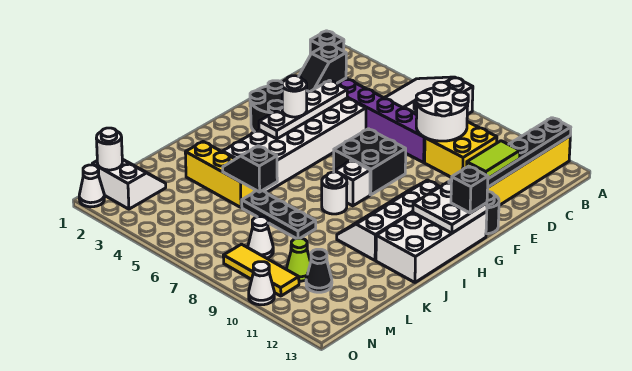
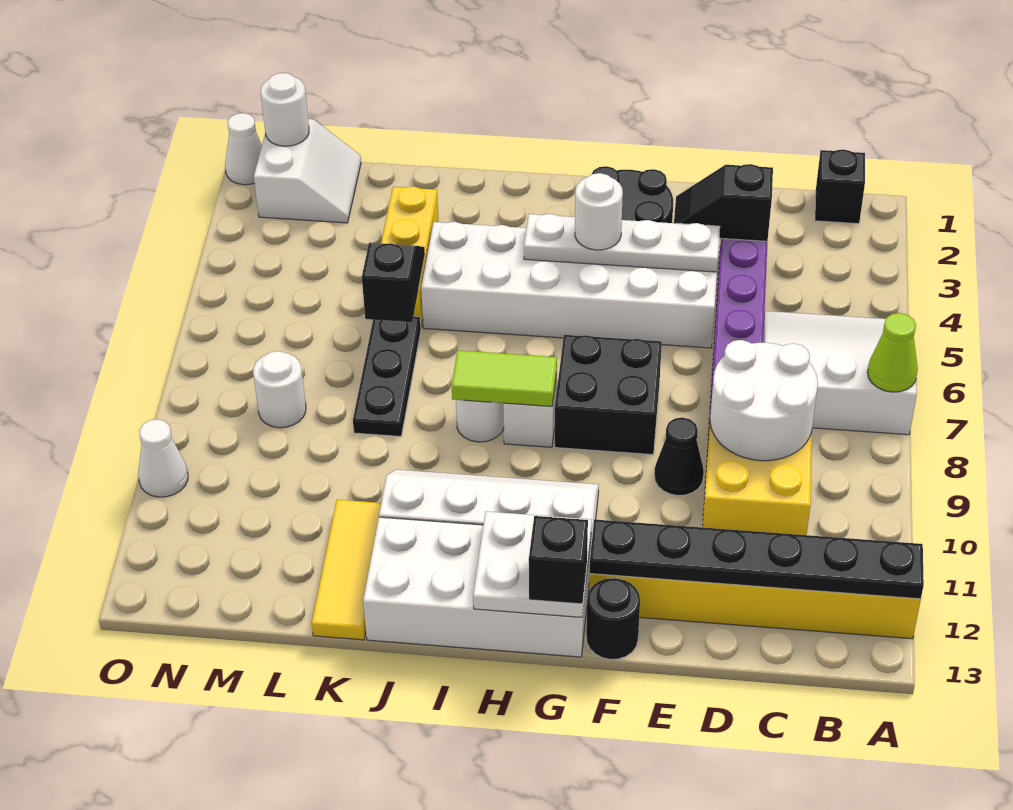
lime 1x2 tile [467,141,520,178] -> lime 1x2 tile moved to [452,350,557,406]
white 1x1 cone [248,217,273,258] -> white 1x1 round brick [253,351,306,428]
lime 1x1 cone [287,238,311,281] -> lime 1x1 cone moved to [867,313,918,392]
black 1x1 cone [306,249,332,292] -> black 1x1 cone moved to [654,417,704,495]
yellow 1x3 tile [223,244,299,296] -> yellow 1x3 tile moved to [312,500,381,640]

